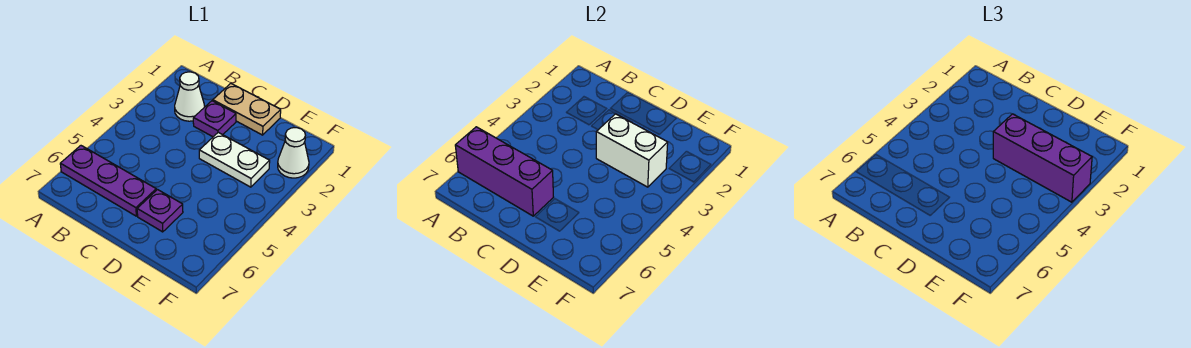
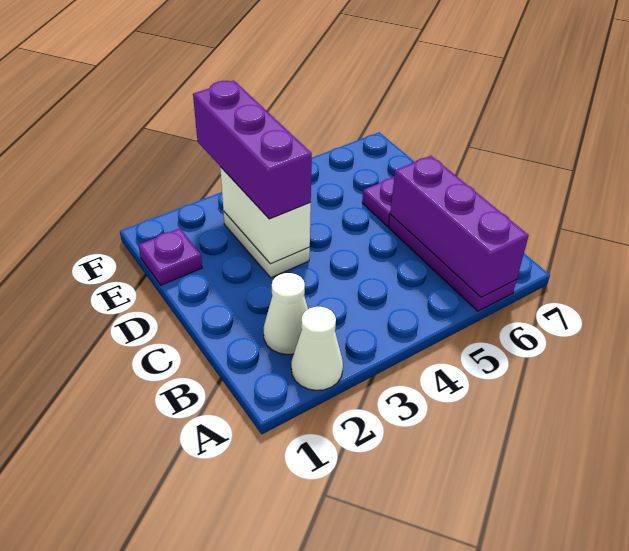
tan 1x2 plate [213,84,281,135] -> none
purple 1x1 plate [193,101,236,137] -> purple 1x1 plate moved to [139,228,202,285]
white 1x1 cone [278,128,309,178] -> white 1x1 cone moved to [291,307,343,390]

